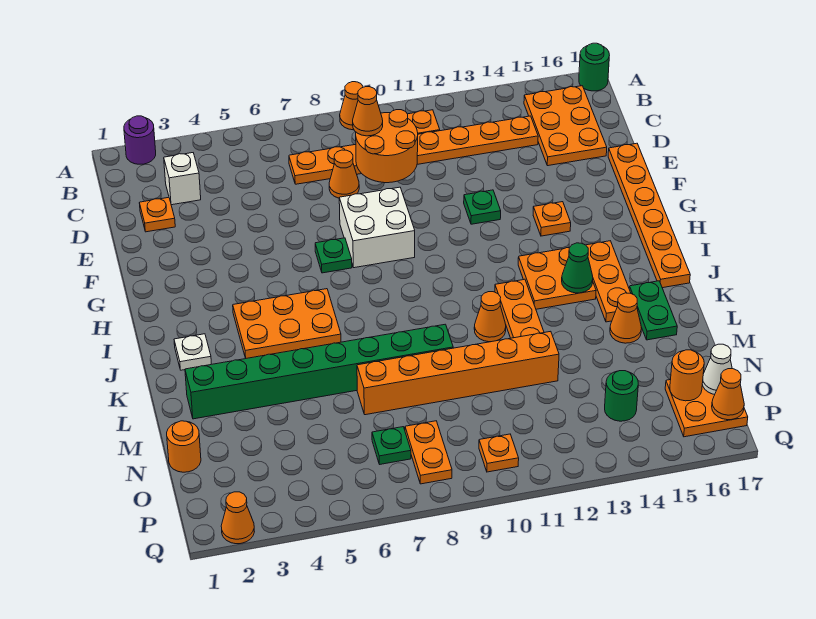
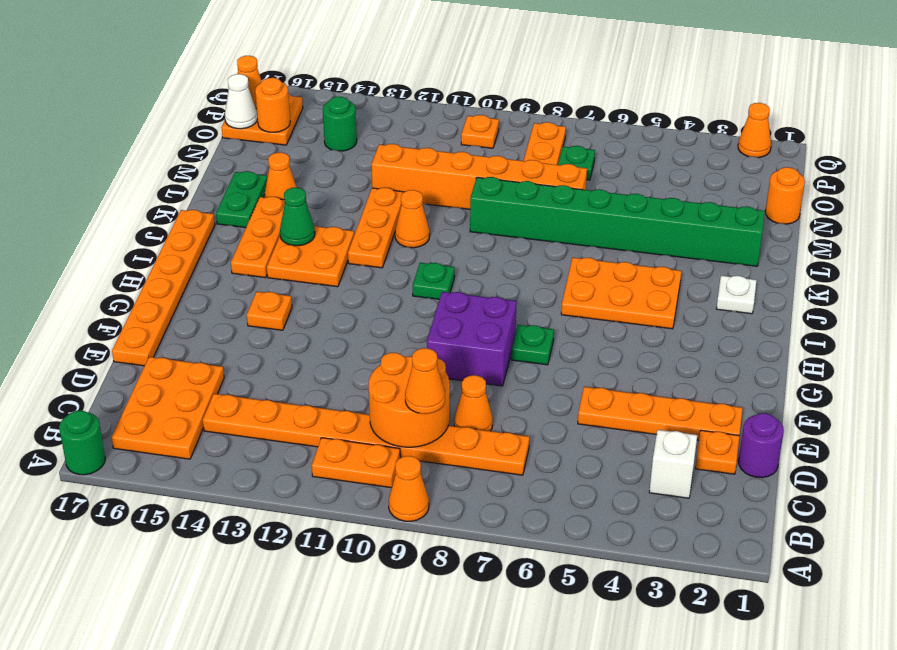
purple 1x1 round brick [124,116,156,164] -> purple 1x1 round brick moved to [738,413,784,478]
none -> orange 1x4 plate [578,387,743,440]
white 2x2 brick [339,187,415,268] -> purple 2x2 brick [427,292,517,386]
green 1x1 plate [464,190,501,224] -> green 1x1 plate moved to [413,263,455,299]

